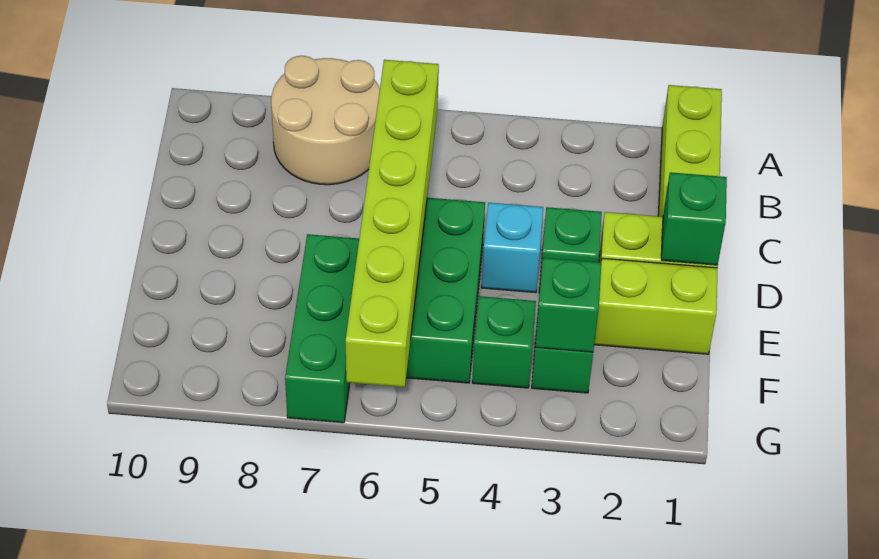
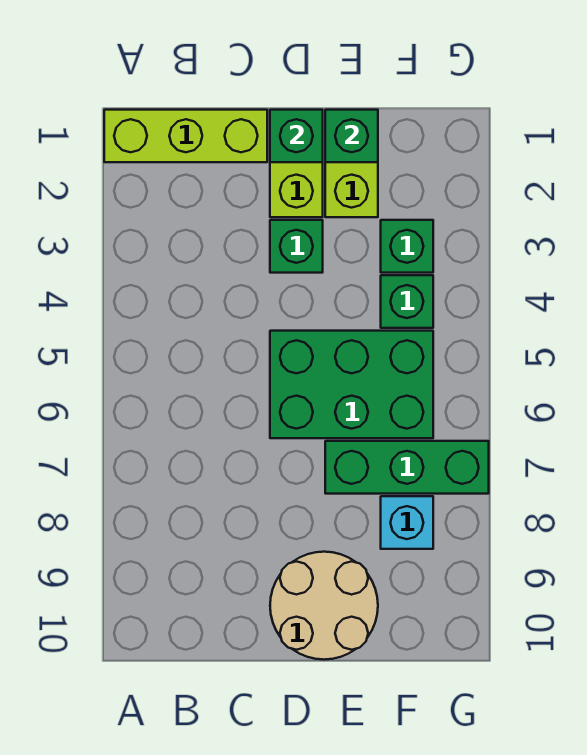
tan 2x2 round brick [271,56,380,185] -> tan 2x2 round brick moved to [270,552,378,660]
lime 1x6 brick [346,60,439,387] -> none
cyan 1x1 brick [481,203,543,293] -> cyan 1x1 brick moved to [381,496,433,549]
green 1x1 brick [535,258,601,352] -> green 1x1 brick moved to [325,110,378,162]

